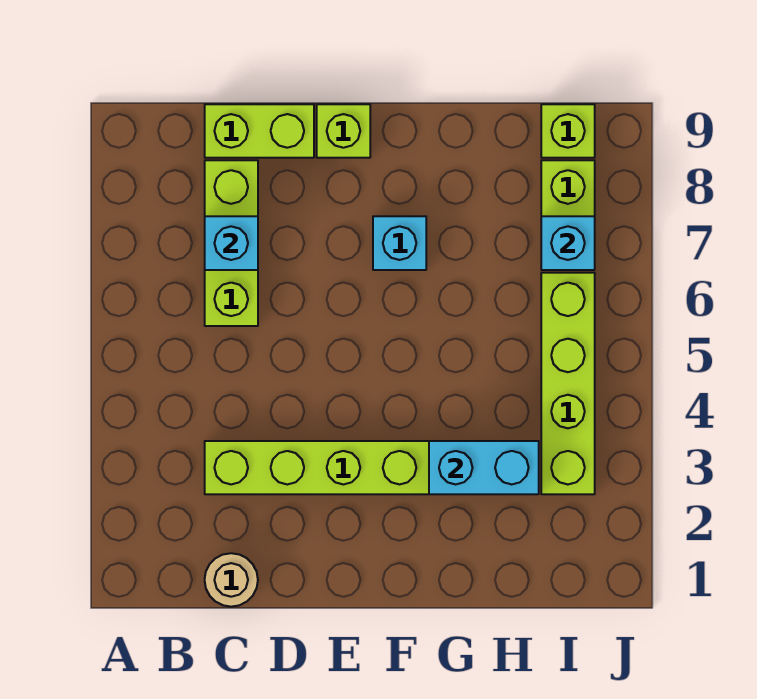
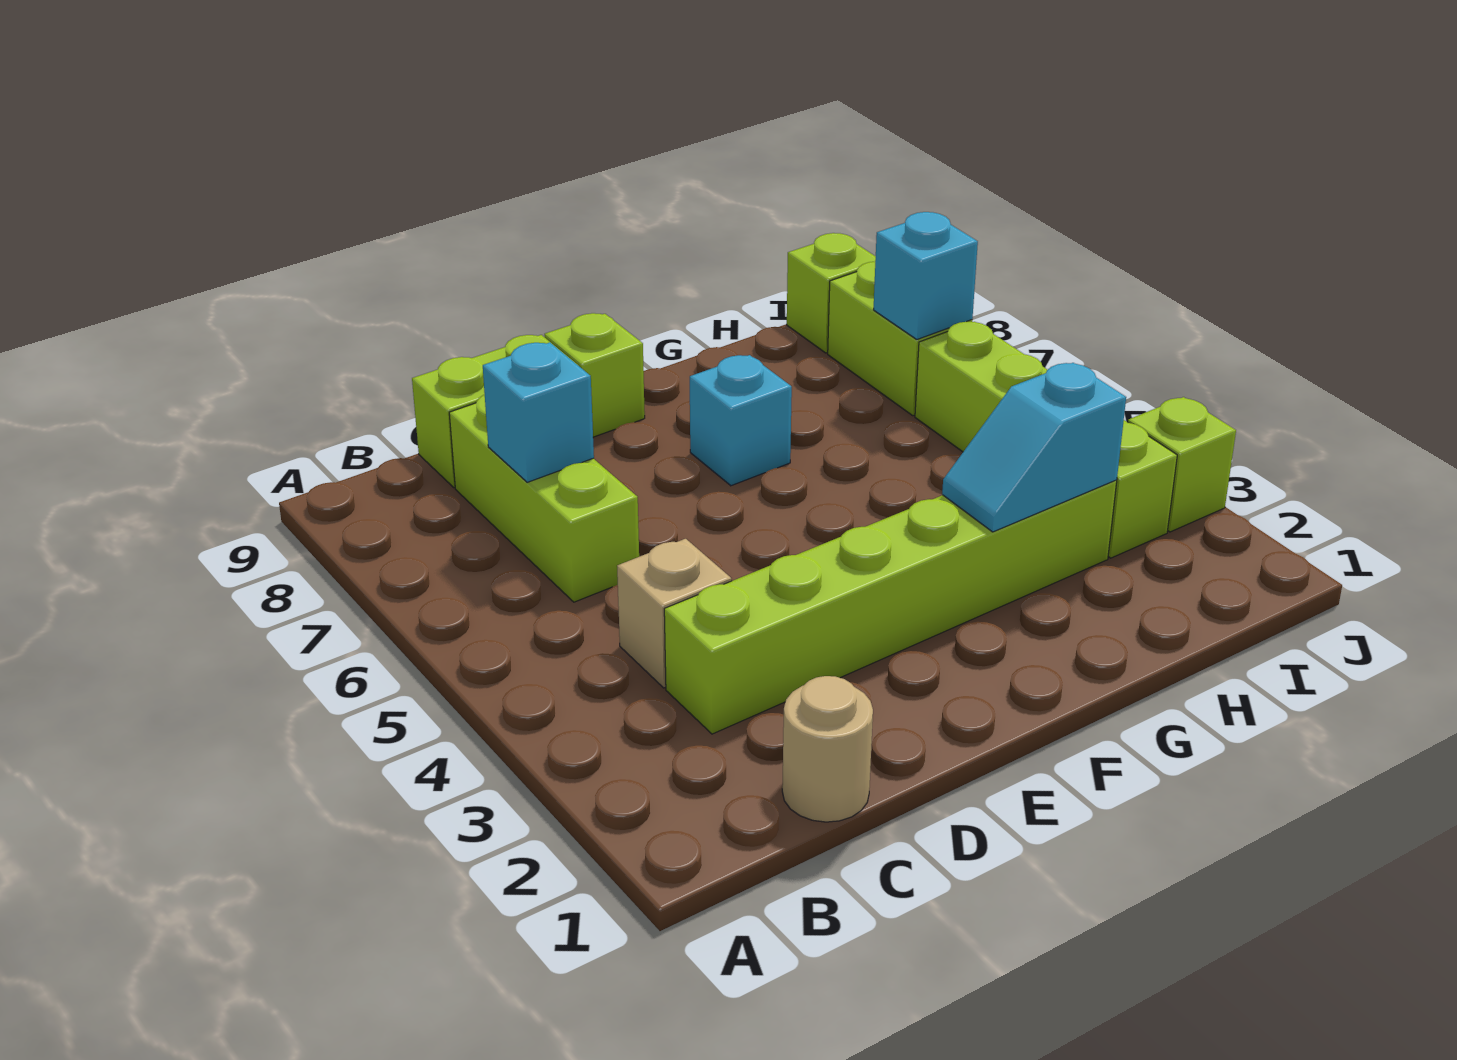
none -> tan 1x1 brick [617,539,732,688]
cyan 1x2 brick [429,441,539,494] -> cyan 1x2 slope [942,363,1126,532]
none -> lime 1x1 brick [1128,397,1236,532]

